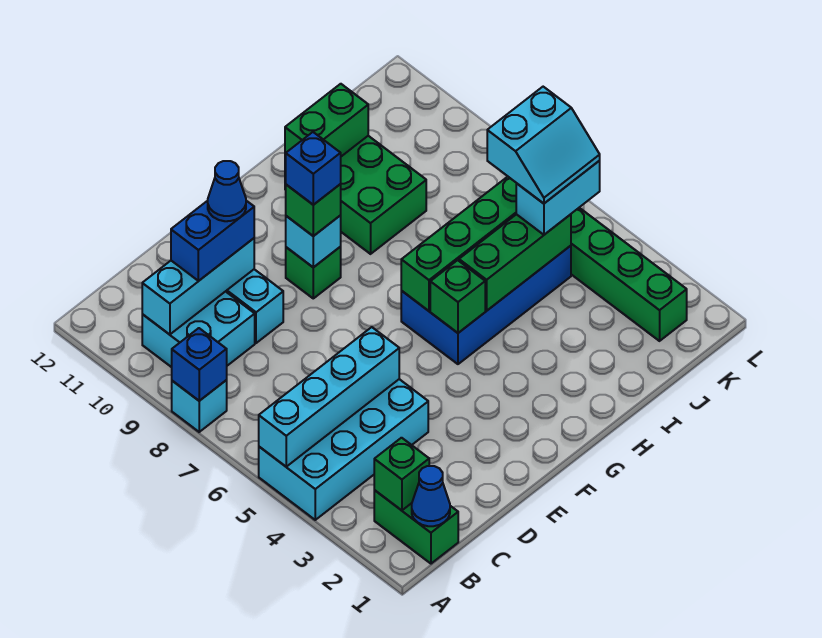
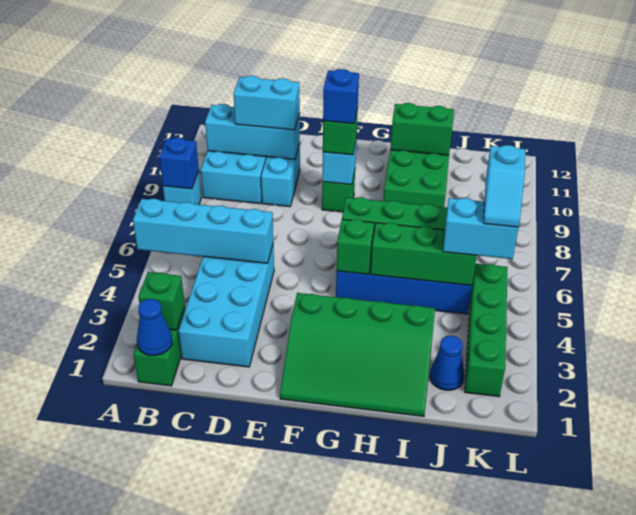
cyan 2x4 brick [259,379,428,520] -> cyan 2x4 brick turned to [178,245,274,367]
blue 1x2 brick [171,201,254,281] -> cyan 1x2 brick [233,76,300,130]
blue 1x1 cone [208,161,246,221] -> blue 1x1 cone moved to [430,336,465,390]
none -> green 3x4 slope [280,293,435,417]
cyan 2x2 slope [487,87,600,204] -> cyan 1x2 slope [484,145,525,227]

